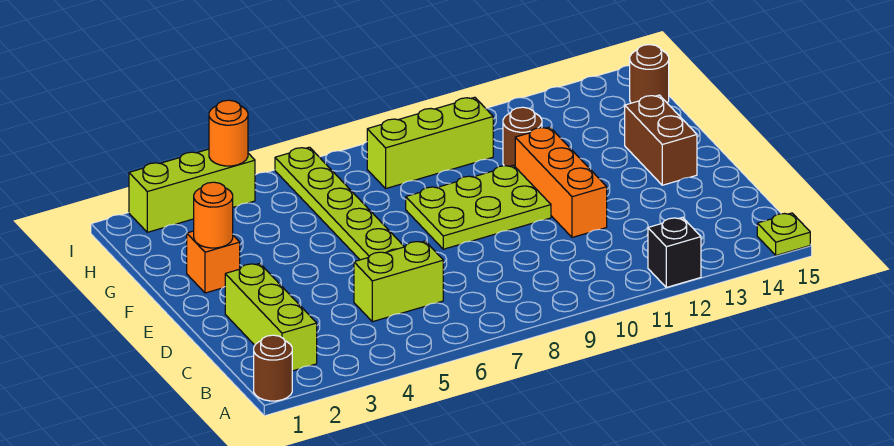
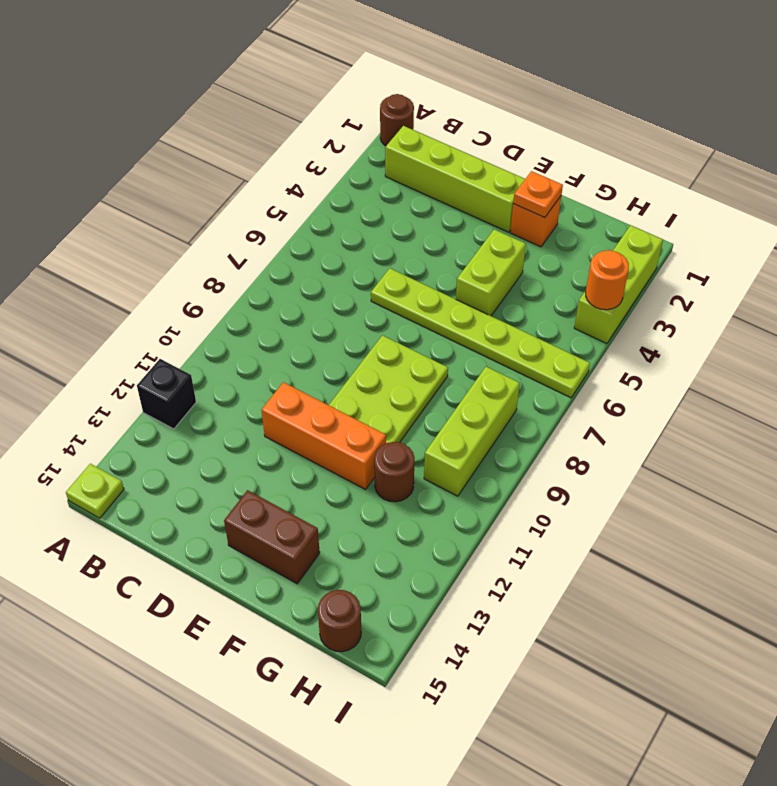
lime 1x3 brick [225,263,317,371] -> lime 1x4 brick [385,126,525,232]
lime 1x2 brick [354,241,443,322] -> lime 1x2 brick moved to [456,229,526,316]
orange 1x1 round brick [194,182,233,248] -> orange 1x1 plate [513,171,563,218]

